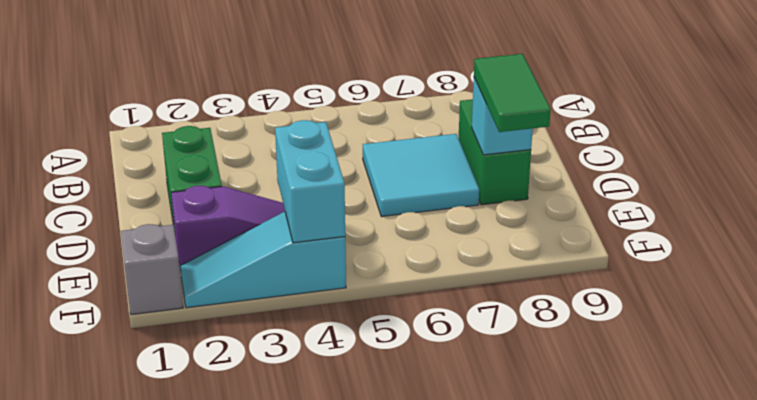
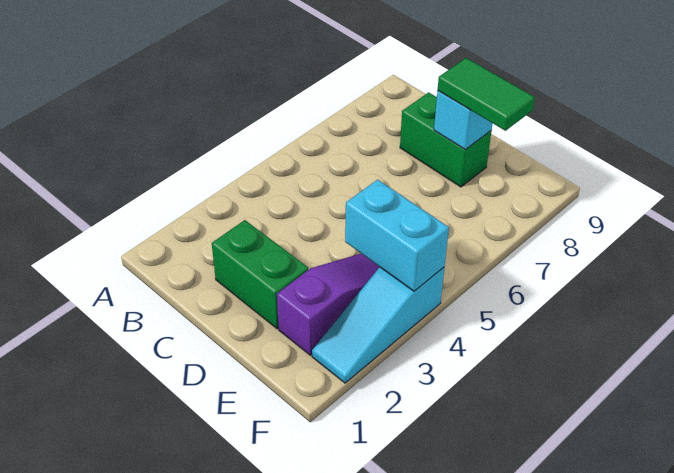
cyan 2x2 tile [363,134,479,217] -> none
grey 1x1 brick [121,224,183,315] -> none

